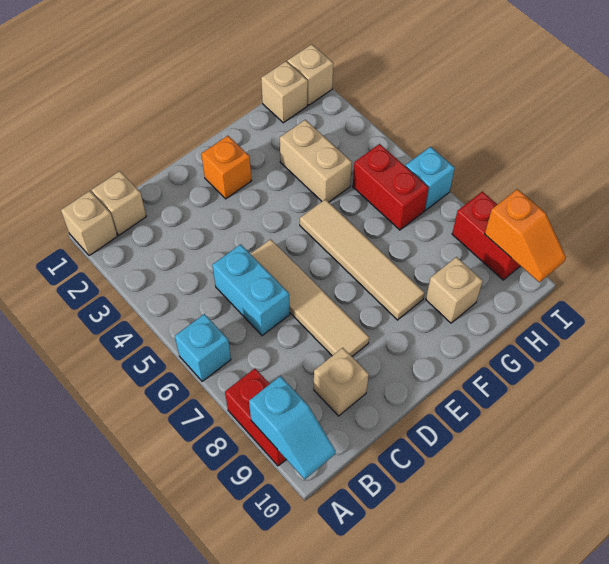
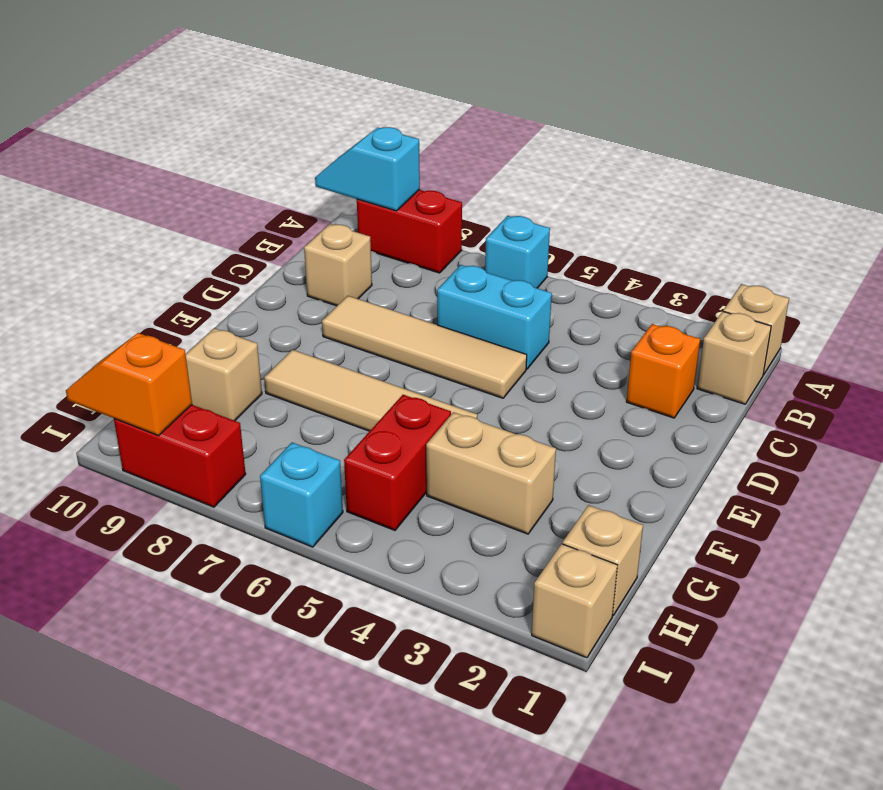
orange 1x1 brick [201,136,252,199] -> orange 1x1 brick moved to [626,324,700,418]
red 1x2 brick [353,144,429,230] -> red 1x2 brick turned to [344,395,451,530]

